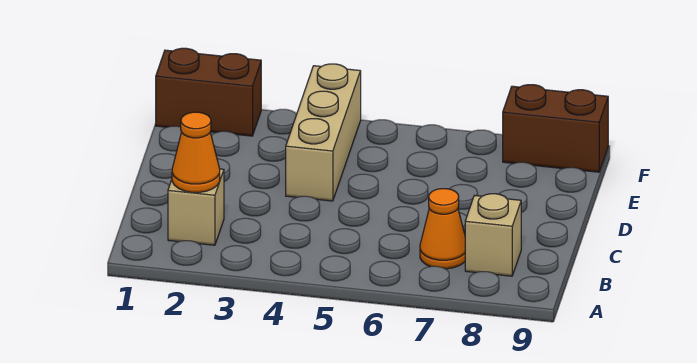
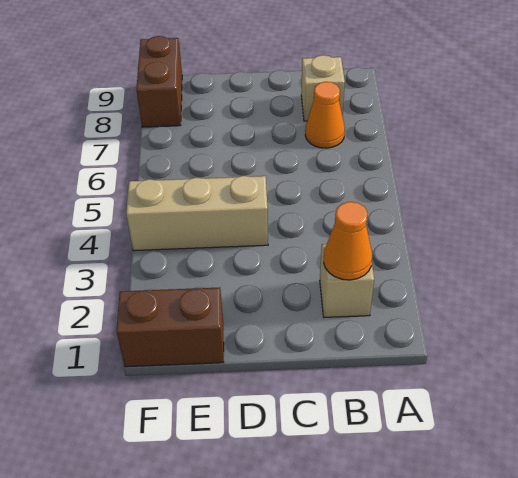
brown 1x2 brick [156,48,261,136] -> brown 1x2 brick turned to [116,288,224,367]

